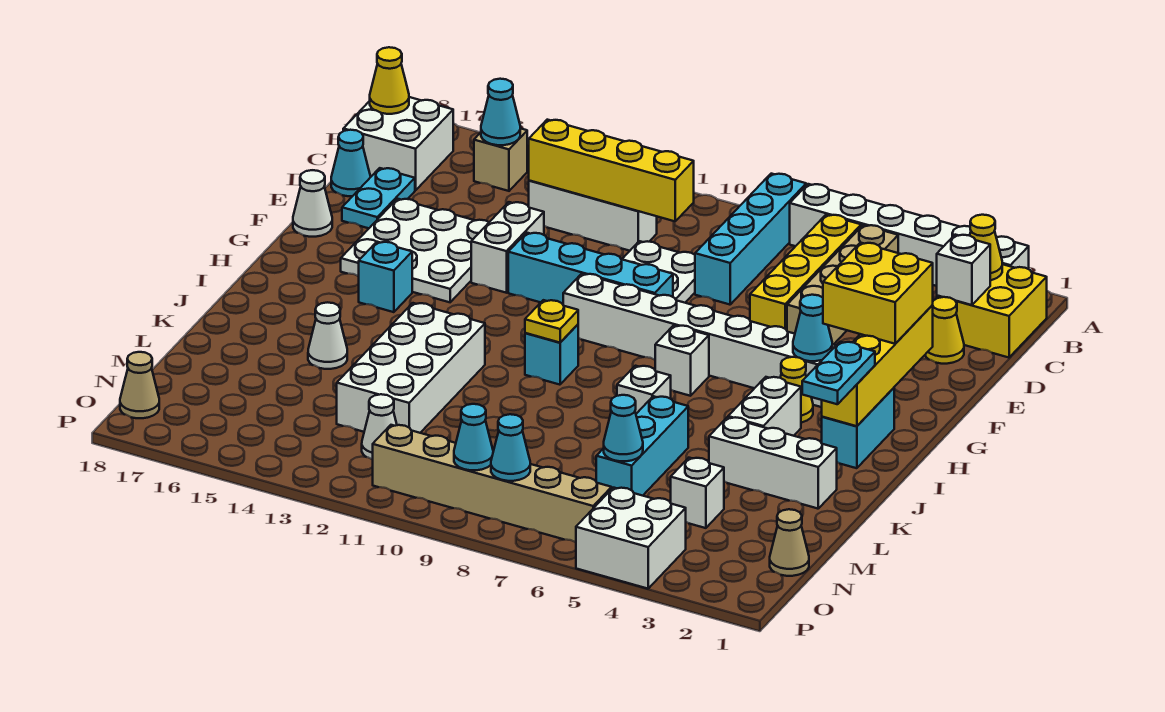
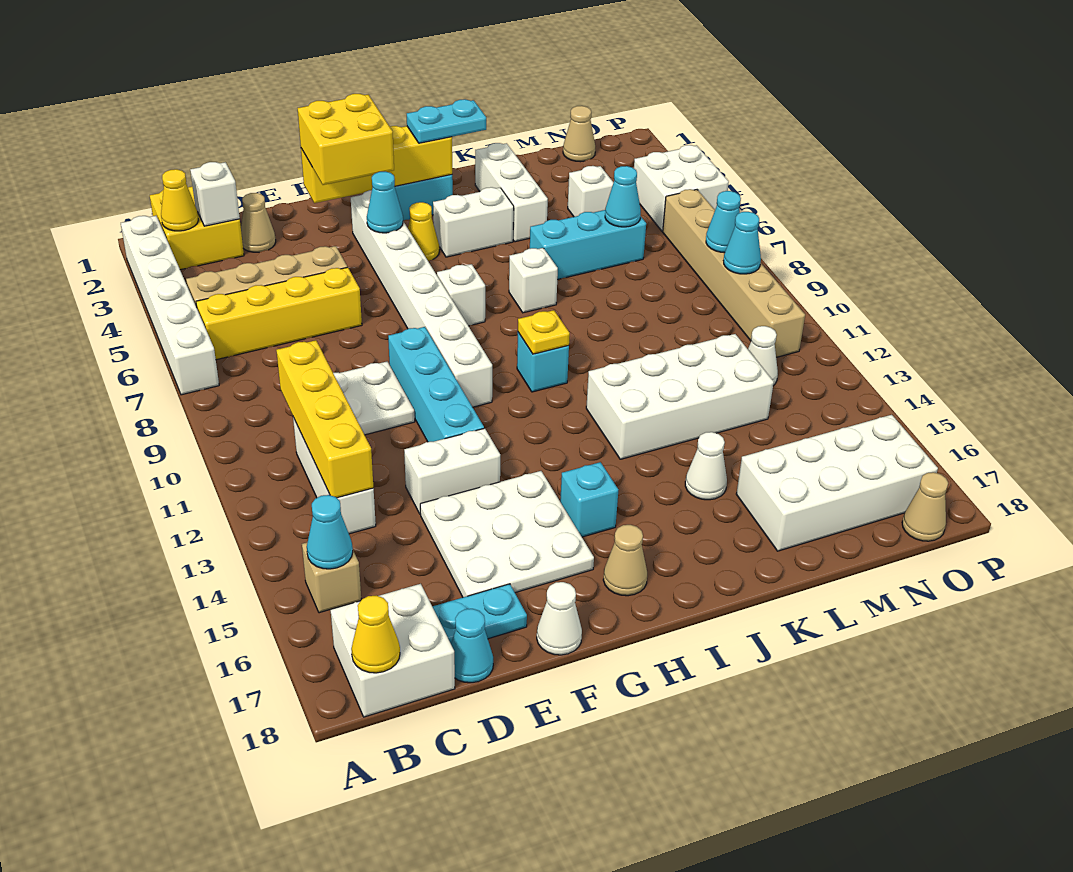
cyan 1x4 brick [695,174,806,305] -> none
yellow 1x1 cone [925,297,964,364] -> tan 1x1 cone [241,193,276,252]
none -> tan 1x1 cone [603,525,647,596]
none -> white 2x4 brick [736,415,938,551]

